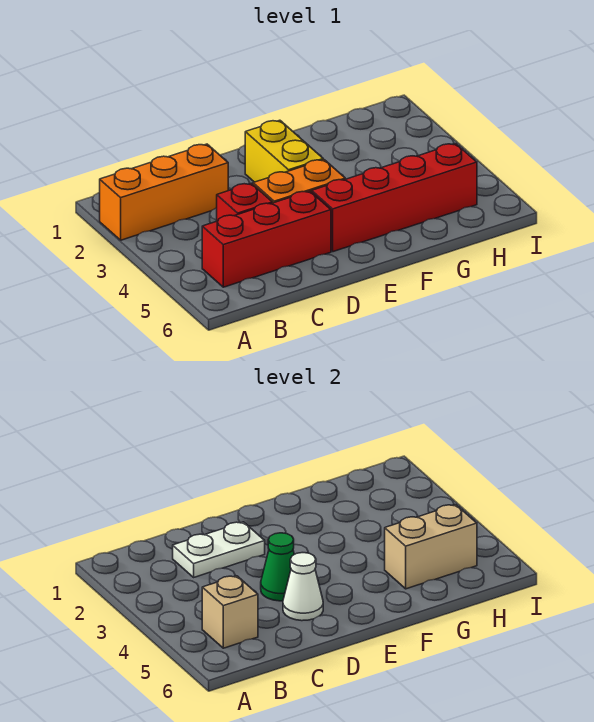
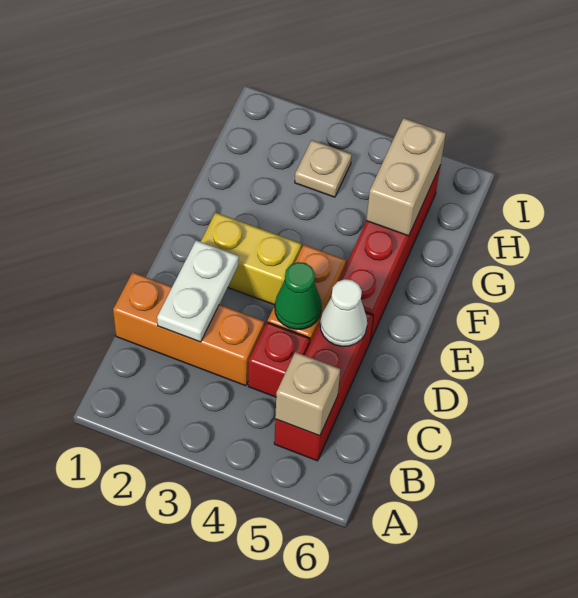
orange 1x3 brick [100,144,228,240] -> orange 1x3 brick turned to [113,272,264,386]
none -> tan 1x1 plate [295,140,352,197]

